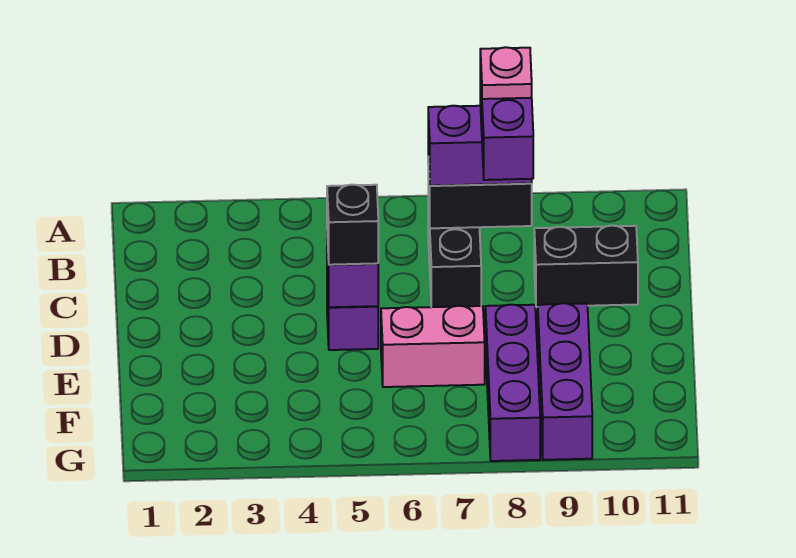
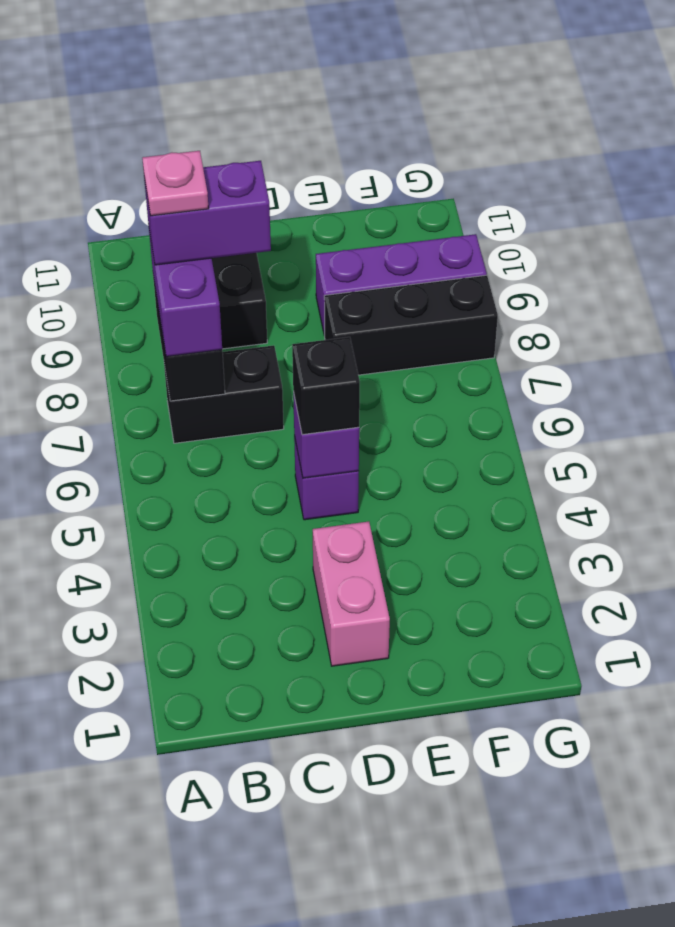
pink 1x2 brick [381,306,485,387] -> pink 1x2 brick moved to [313,521,390,666]
purple 1x3 brick [485,305,540,461] -> black 1x3 brick [324,275,498,375]

